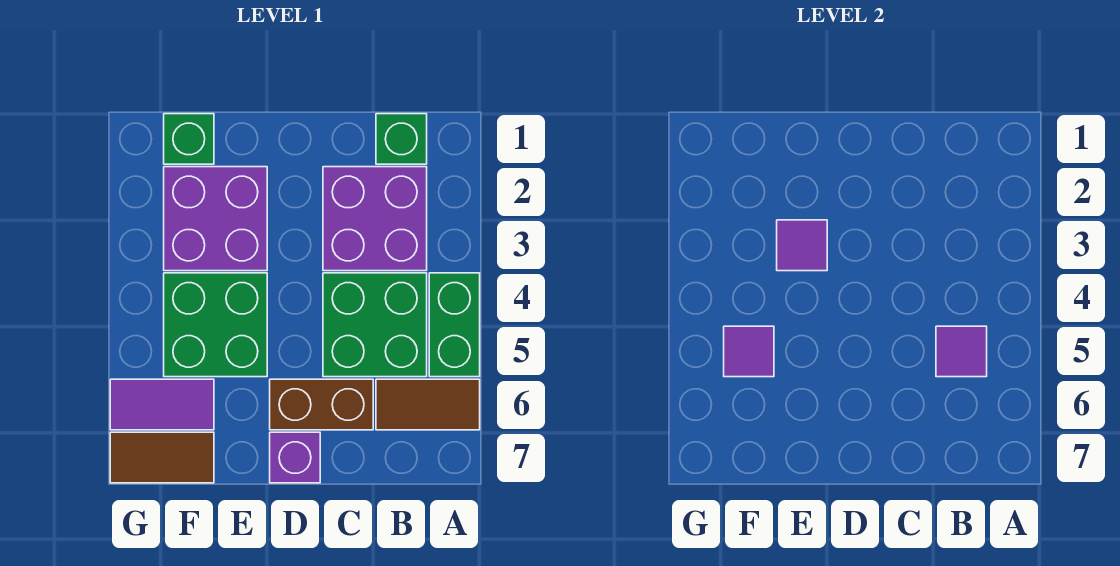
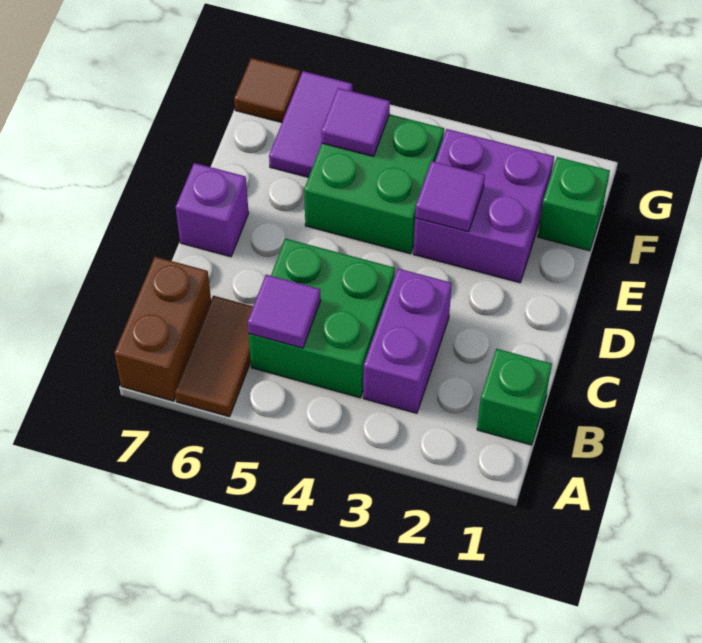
green 1x2 brick [429,273,480,377] -> none
purple 2x2 brick [323,167,427,271] -> purple 1x2 brick [363,269,452,413]
brown 1x2 brick [270,379,373,430] -> brown 1x2 brick moved to [114,257,211,401]
brown 1x2 tile [110,432,214,483] -> brown 1x1 tile [234,58,300,123]

